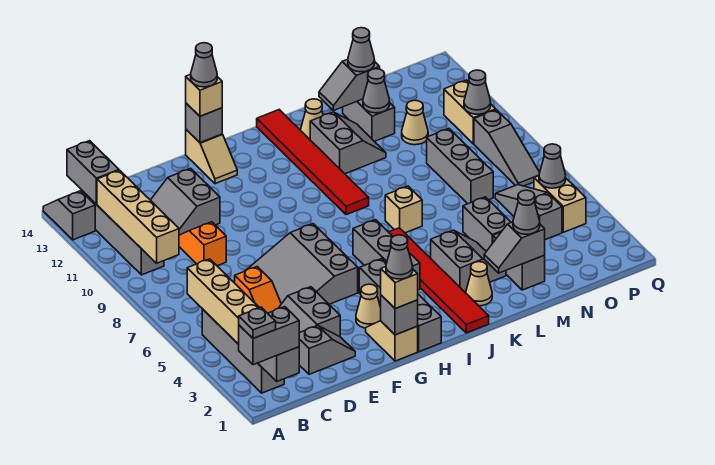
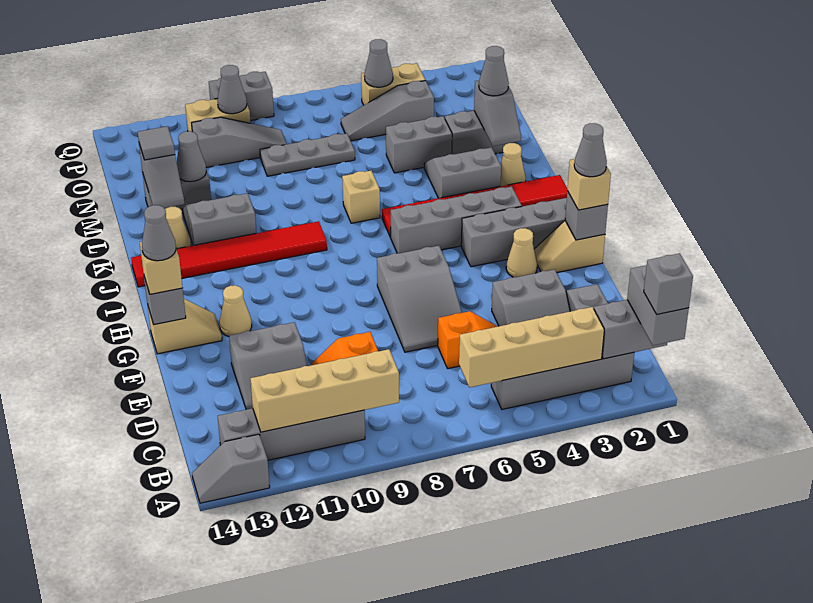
grey 1x1 plate [239,307,276,338] -> grey 1x1 brick [644,253,693,314]
grey 1x2 brick [67,141,119,204] -> grey 1x2 brick moved to [209,72,274,121]
grey 3x3 slope [247,224,358,304] -> grey 2x3 slope [377,246,462,352]
grey 1x3 brick [353,220,420,290] -> grey 1x4 brick [390,187,522,253]
grey 1x1 cone [348,28,375,72] -> grey 1x1 tile [138,126,175,160]
grey 1x3 brick [427,129,493,204] -> grey 1x3 plate [260,133,355,176]
tan 1x1 cone [402,100,428,145] -> tan 1x1 cone moved to [220,285,252,337]
grey 1x3 slope [474,110,540,186] -> grey 1x3 slope moved to [192,117,287,168]

